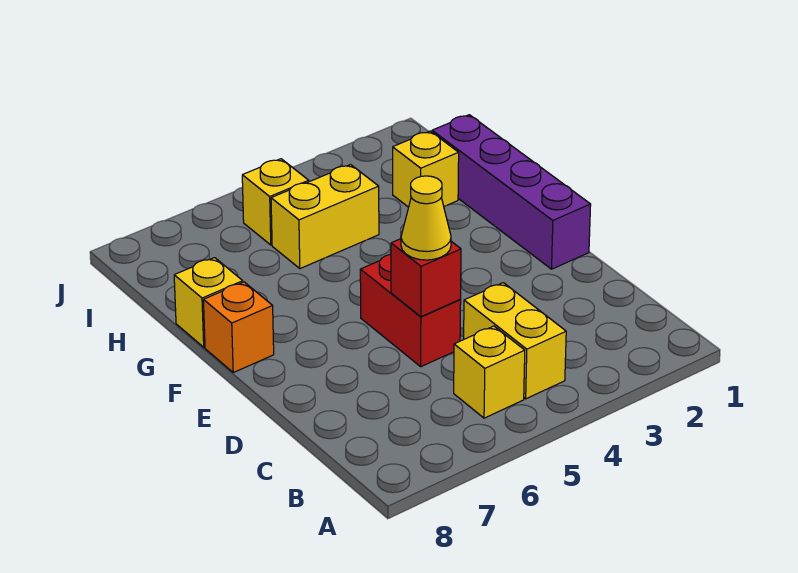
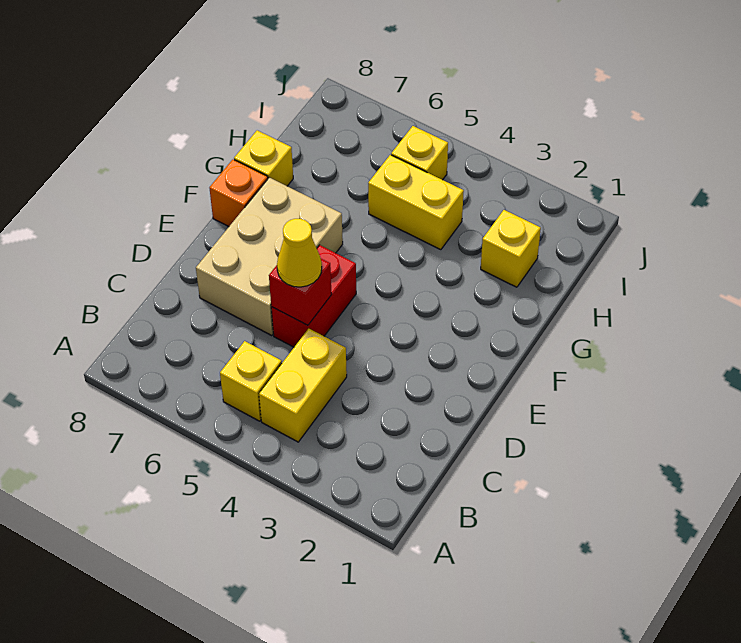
none -> tan 2x3 brick [196,177,343,336]
purple 1x4 brick [432,115,591,269] -> none

